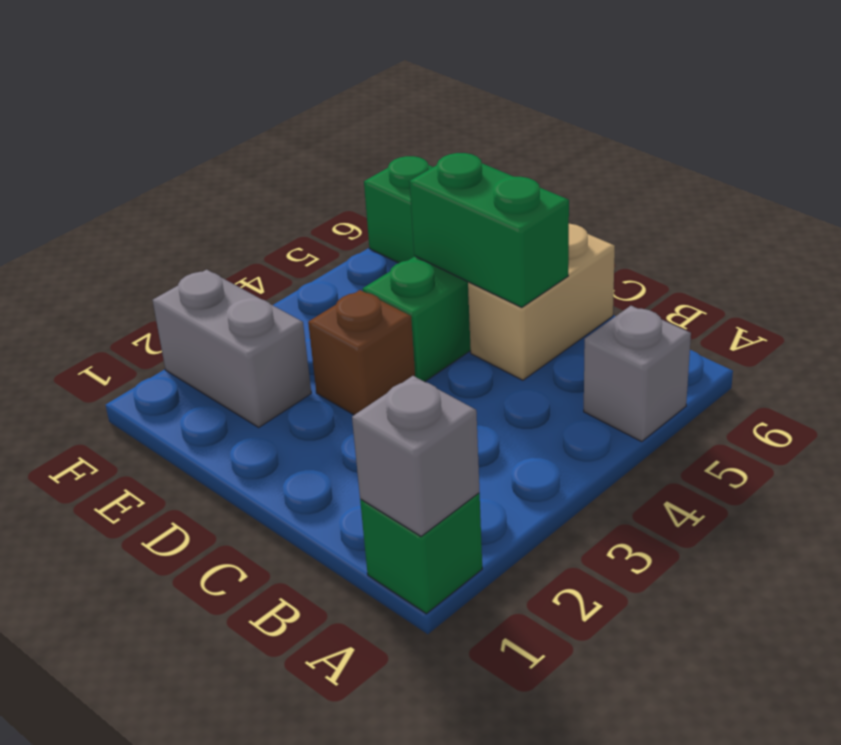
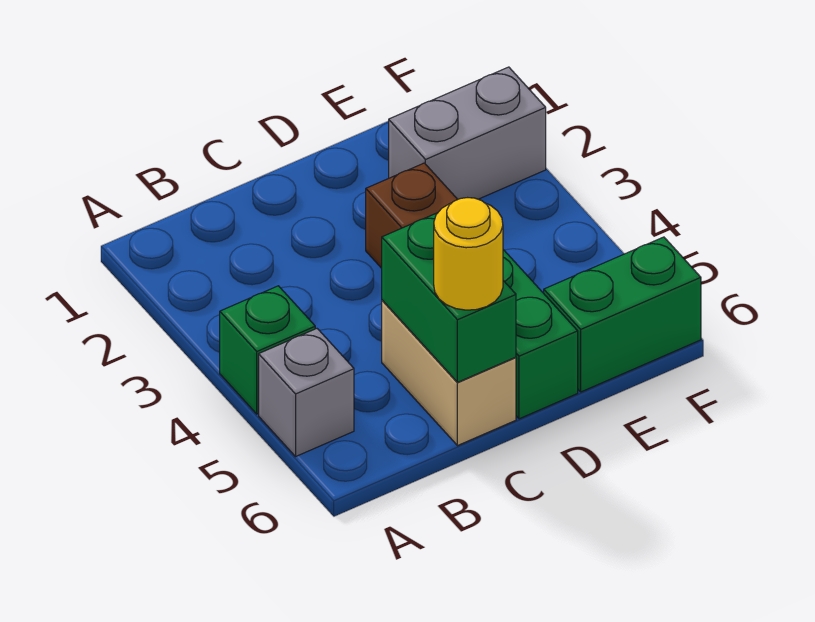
green 1x1 brick [360,493,482,614] -> green 1x1 brick moved to [220,286,315,414]
grey 1x1 brick [352,376,479,536] -> none
green 1x2 brick [409,153,569,307] -> green 1x2 brick turned to [382,213,516,382]
none -> yellow 1x1 round brick [434,198,503,310]

